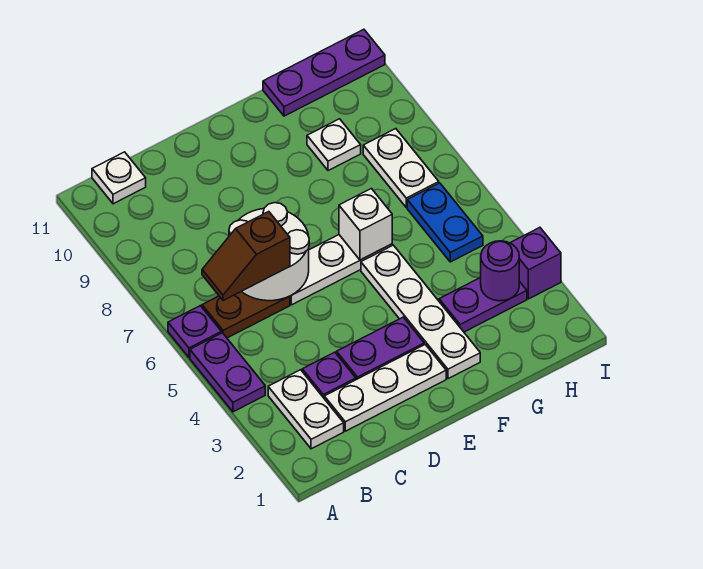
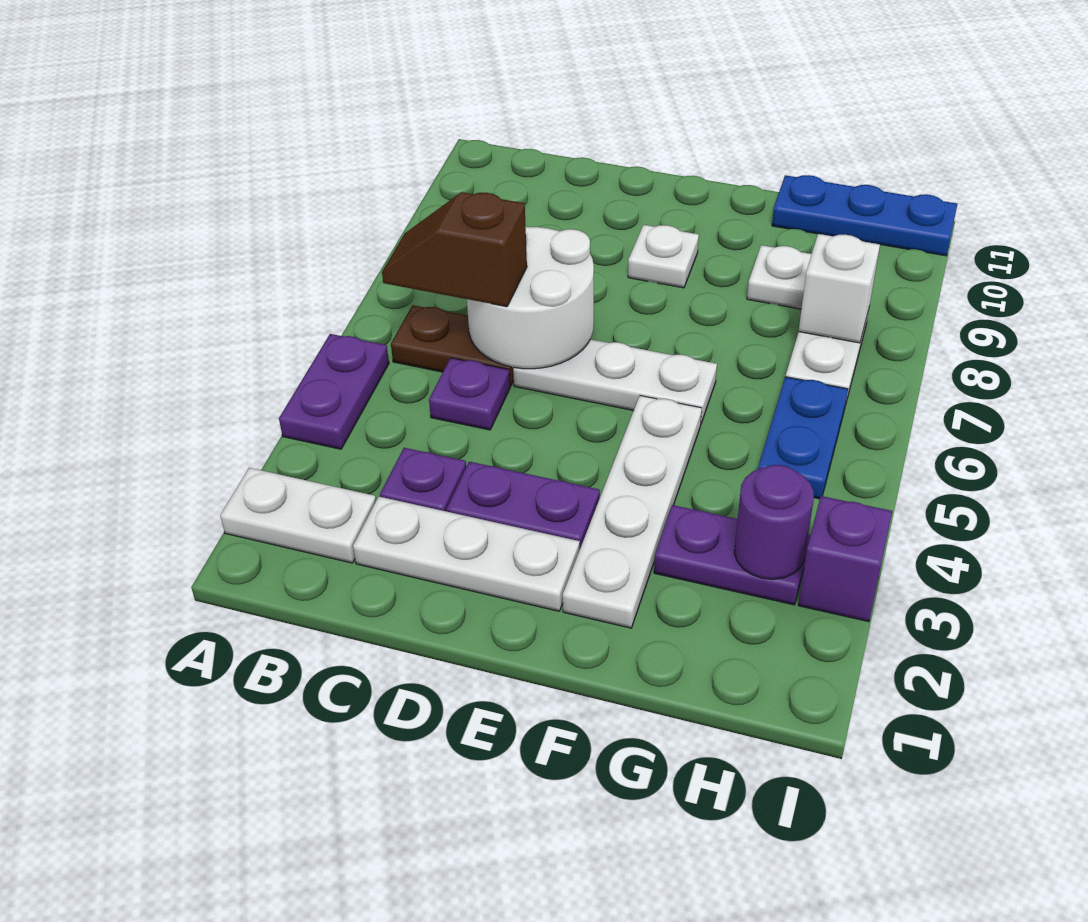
purple 1x1 plate [168,306,221,357] -> purple 1x1 plate moved to [429,358,510,430]
white 1x2 plate [268,370,344,449] -> white 1x2 plate turned to [220,468,376,563]
white 1x1 plate [92,152,146,204] -> white 1x1 plate moved to [628,225,699,288]
white 1x1 brick [339,189,392,260] -> white 1x1 brick moved to [799,234,880,343]
purple 1x3 plate [263,29,385,116] -> blue 1x3 plate [772,175,957,256]

